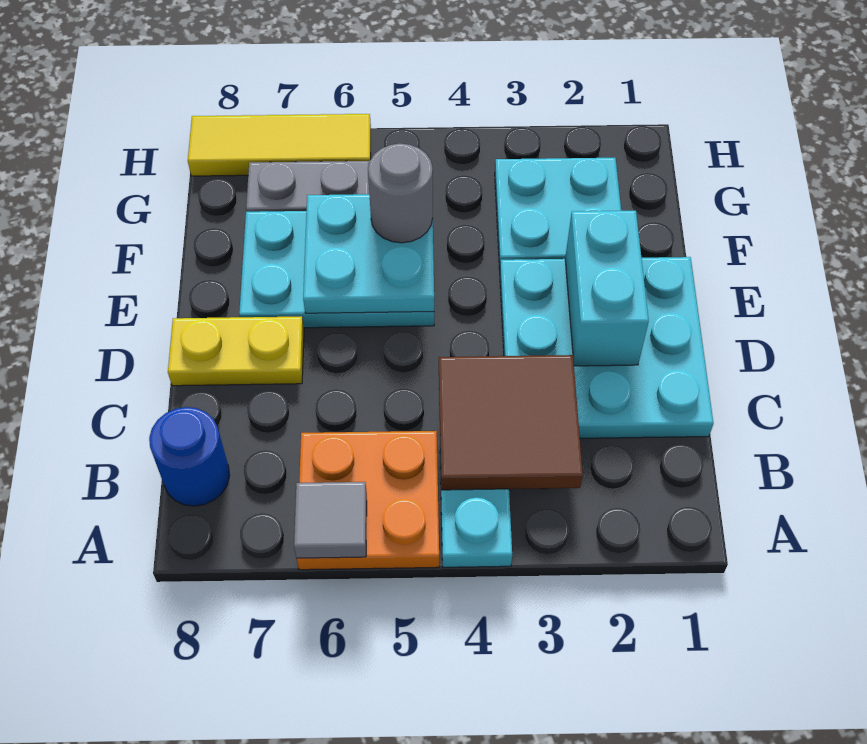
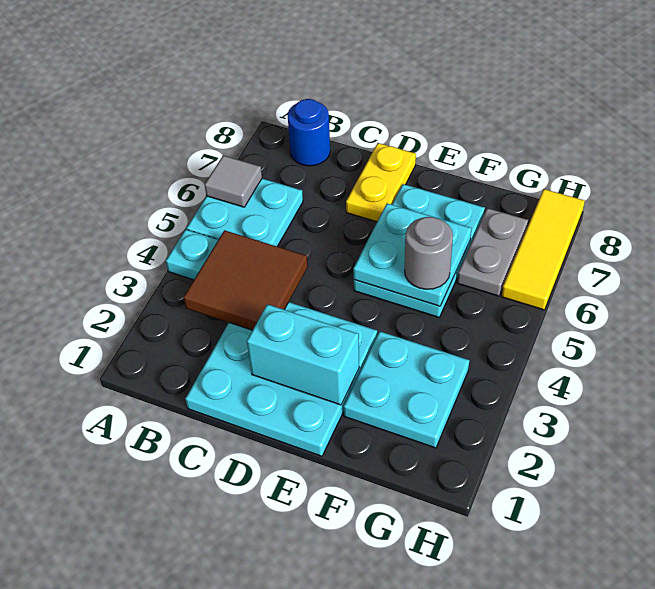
orange 2x2 plate [297,431,439,570] -> cyan 2x2 plate [187,179,303,247]

